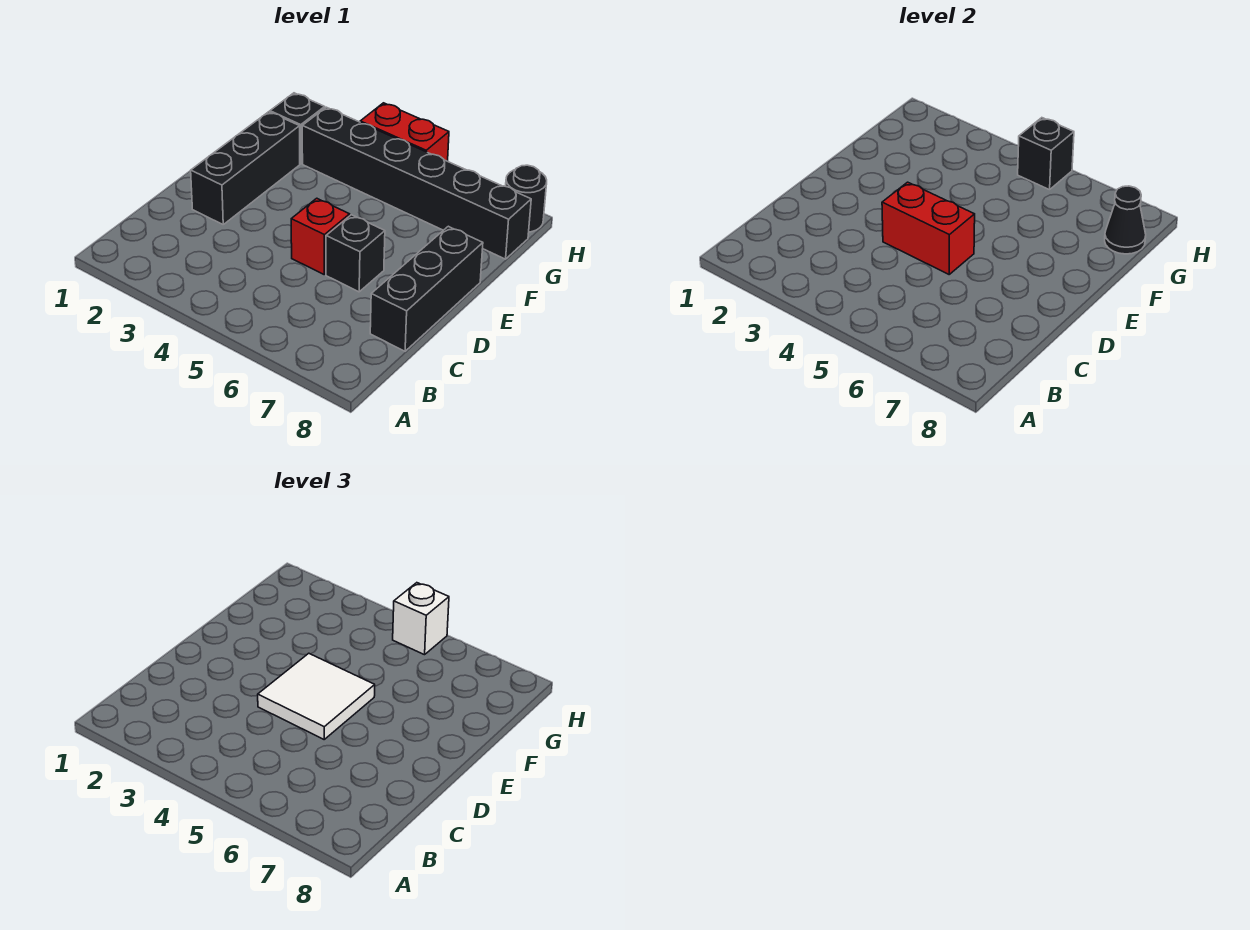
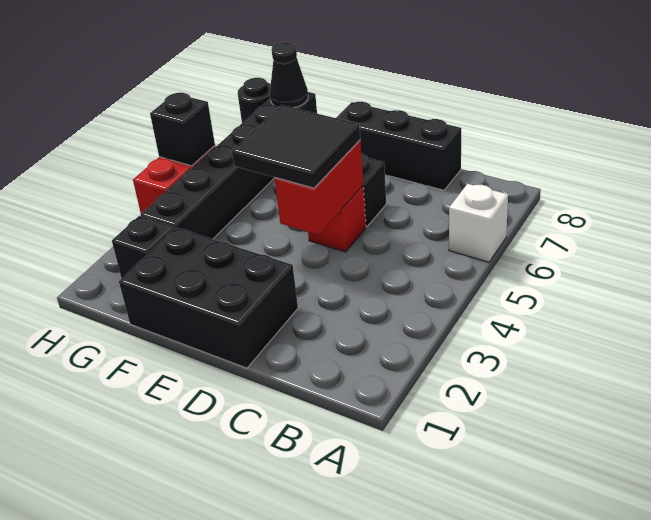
black 1x3 brick [191,112,300,224] -> black 2x3 brick [119,228,298,368]
white 2x2 tile [258,653,375,739] -> black 2x2 tile [232,105,360,188]
white 1x1 brick [393,583,449,655] -> white 1x1 brick moved to [449,184,508,262]

